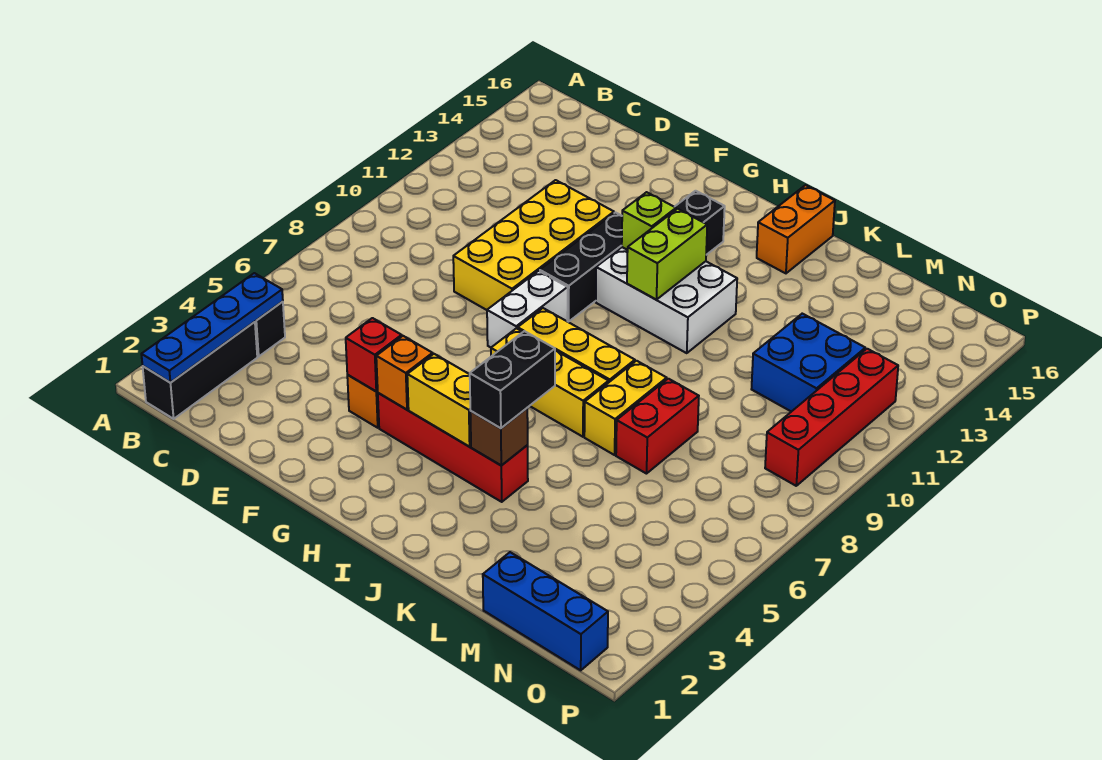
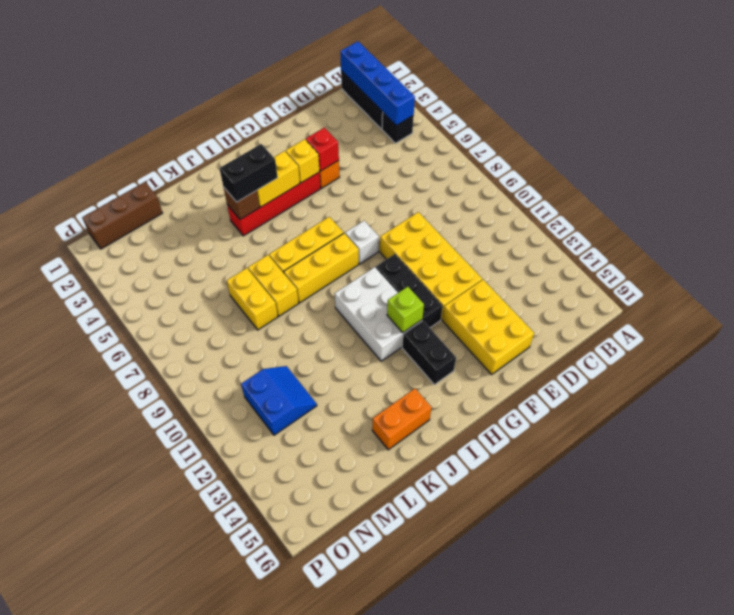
blue 1x4 plate [141,273,283,383] -> blue 1x4 brick [340,41,415,125]
none -> yellow 2x3 brick [442,280,534,374]
orange 1x1 brick [376,336,433,410] -> yellow 1x1 brick [286,139,320,183]
white 1x2 brick [487,271,568,347] -> white 1x1 brick [345,221,379,264]
white 2x3 brick [596,247,737,353] -> white 2x3 brick turned to [335,267,422,361]
lime 1x2 brick [627,209,707,300] -> none
black 1x2 brick [470,331,555,428] -> black 1x2 brick turned to [219,144,278,202]
orange 1x2 brick [757,185,835,273] -> orange 1x2 brick turned to [372,389,432,450]
red 1x2 brick [616,379,699,474] -> yellow 1x2 brick [227,268,278,330]
blue 1x3 brick [483,552,608,670] -> brown 1x3 brick [82,182,162,249]
blue 2x2 brick [752,314,865,412] -> blue 2x2 slope [241,366,317,435]
red 1x4 brick [765,349,898,486] -> none

